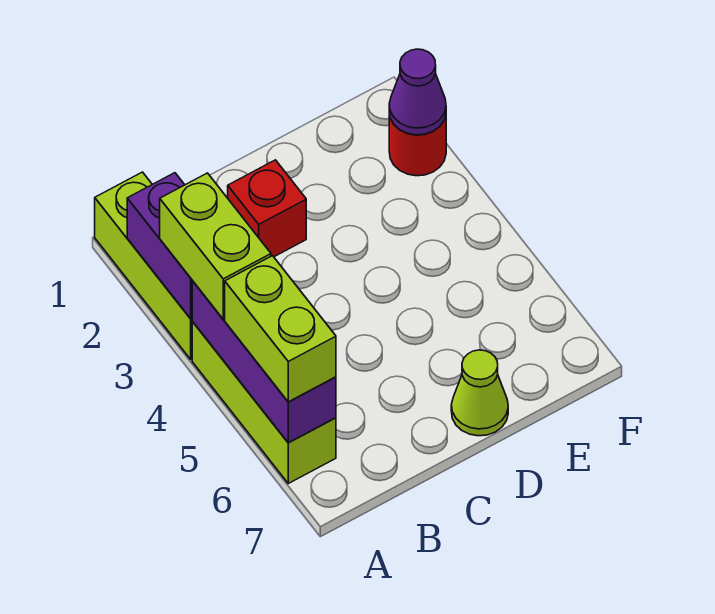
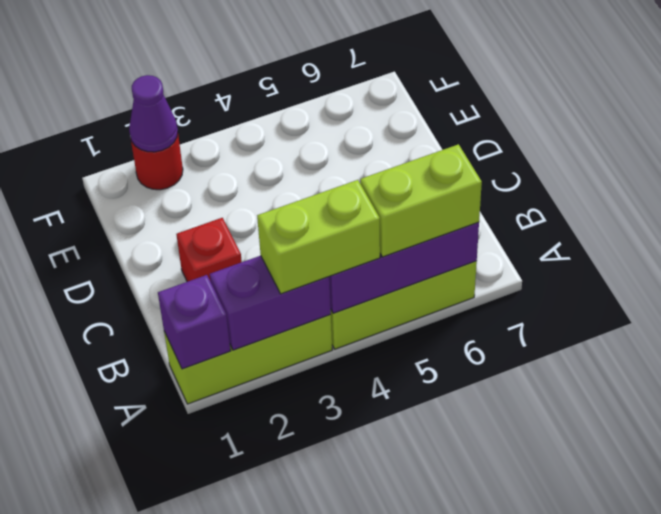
none -> purple 1x1 brick [158,275,230,369]
lime 1x1 cone [451,350,508,436] -> none

